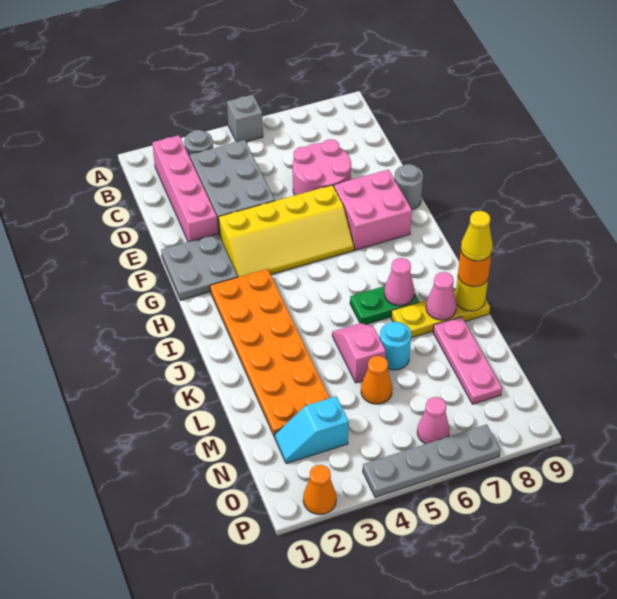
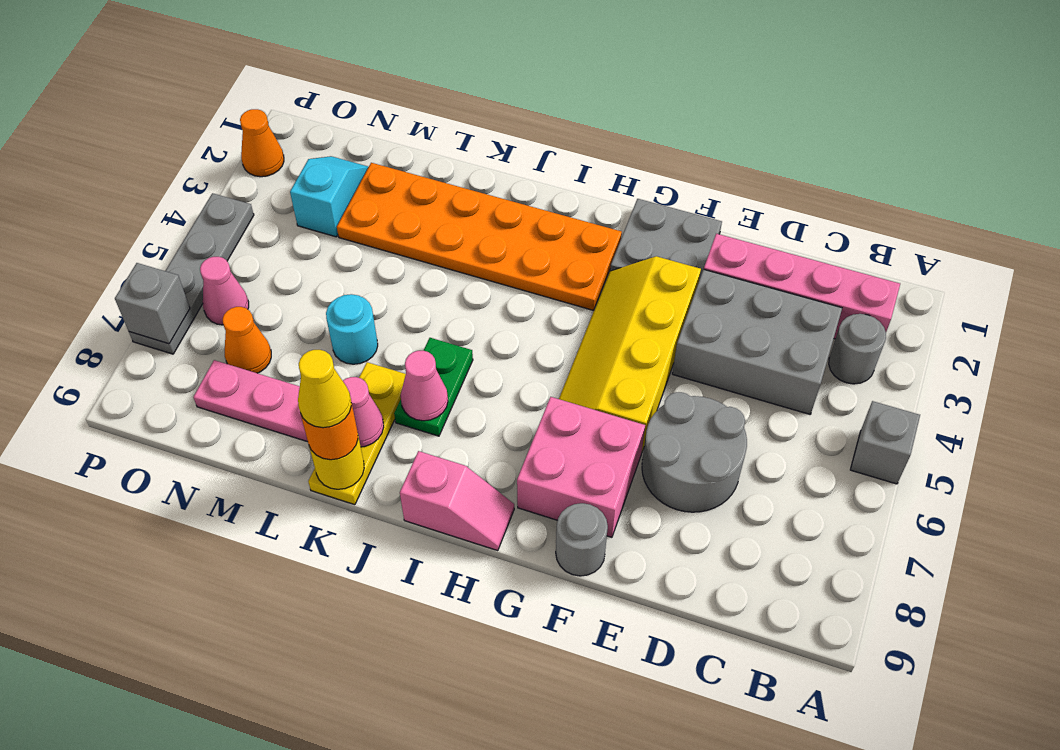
pink 2x2 round brick [293,139,351,195] -> grey 2x2 round brick [642,392,747,512]
pink 1x2 slope [332,323,386,383] -> pink 1x2 slope moved to [400,451,514,551]
orange 1x1 cone [361,356,392,404] -> orange 1x1 cone moved to [223,307,271,373]
none -> grey 1x1 brick [115,263,190,344]

